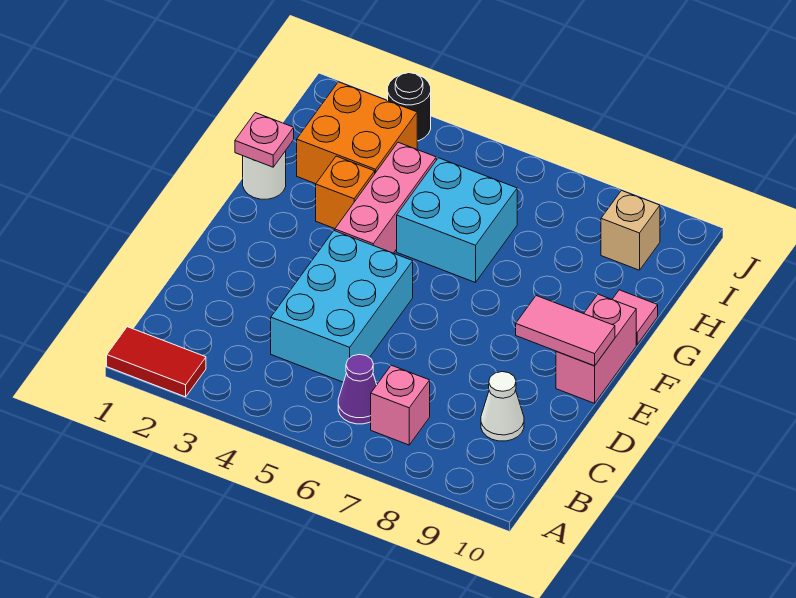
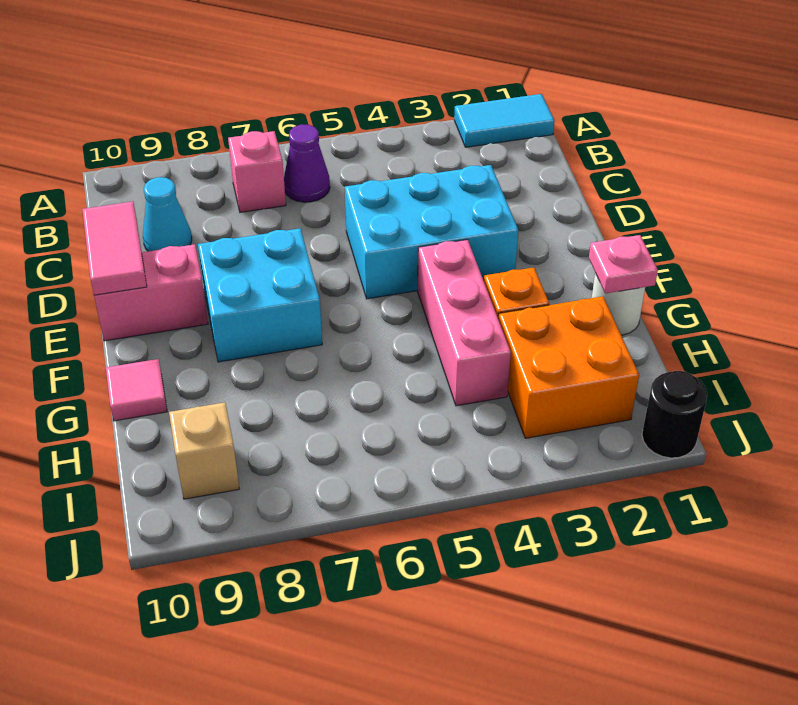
red 1x2 tile [107,327,206,397] -> cyan 1x2 tile [454,94,555,147]
cyan 2x3 brick [271,231,413,382] -> cyan 2x3 brick turned to [345,165,518,299]
white 1x1 cone [481,372,524,441] -> cyan 1x1 cone [143,177,192,251]
pink 1x2 tile [516,296,615,366] -> pink 1x2 tile turned to [82,202,147,295]
pink 1x2 brick [556,294,636,403] -> pink 1x2 brick turned to [94,244,208,341]
cyan 2x2 brick [397,158,517,283] -> cyan 2x2 brick moved to [198,228,322,362]
black 1x1 round brick [388,73,431,141] -> black 1x1 round brick moved to [642,371,707,458]

